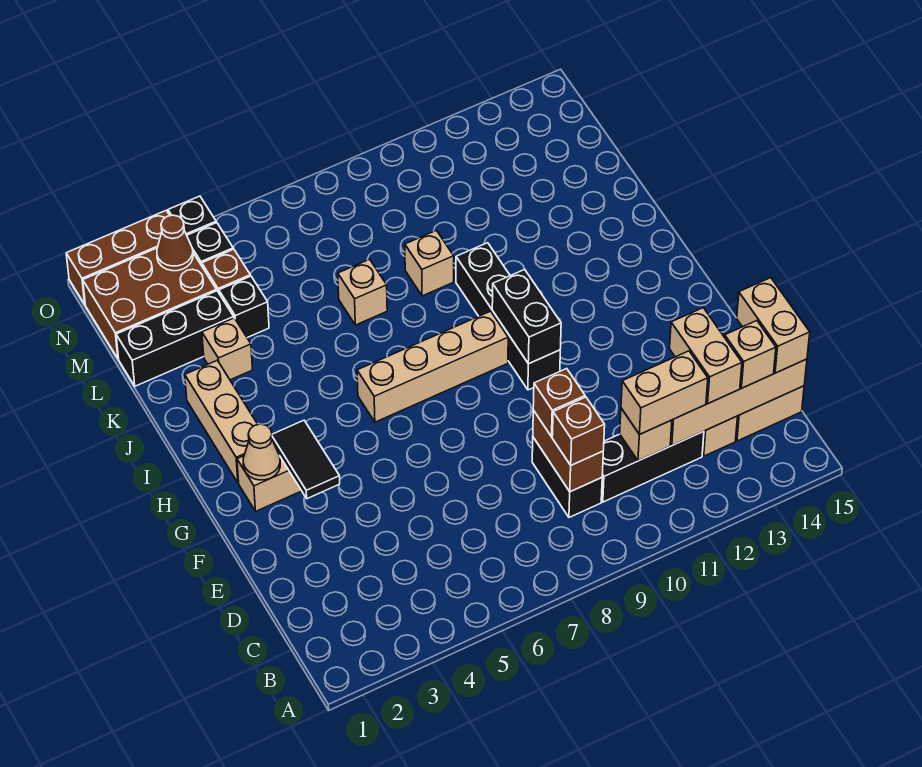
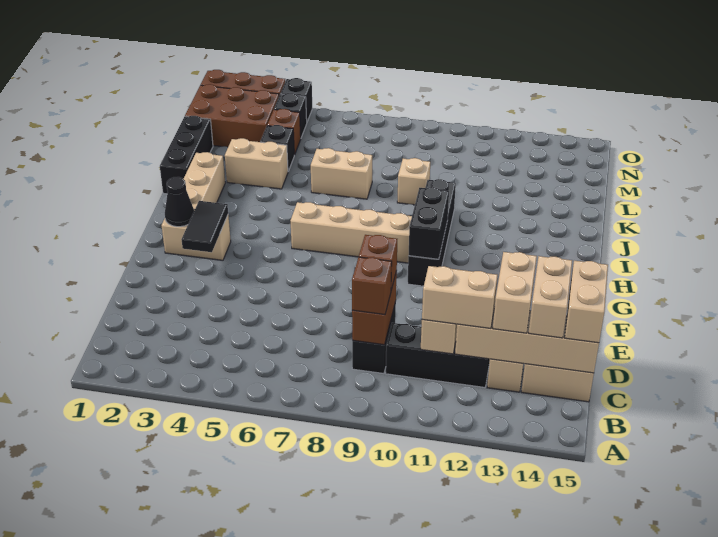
tan 1x1 brick [725,321,776,388] -> tan 1x2 brick [529,256,572,338]
tan 1x1 cone [243,424,280,480] -> black 1x1 cone [165,177,194,227]
tan 1x1 brick [202,318,253,380] -> tan 1x2 brick [225,138,288,189]
tan 1x1 brick [338,259,387,325] -> tan 1x2 brick [311,148,372,199]
black 1x3 brick [116,291,234,386] -> black 1x3 brick turned to [160,116,213,194]
brown 1x1 cone [157,215,193,271] -> none

